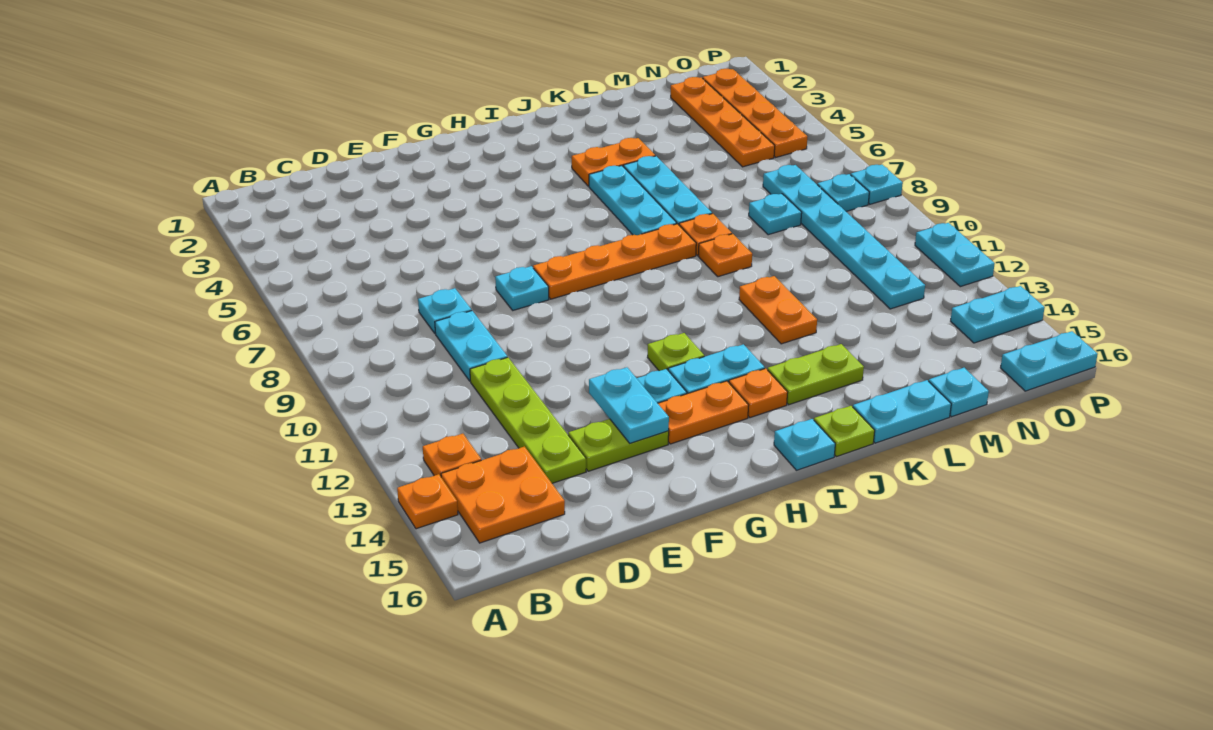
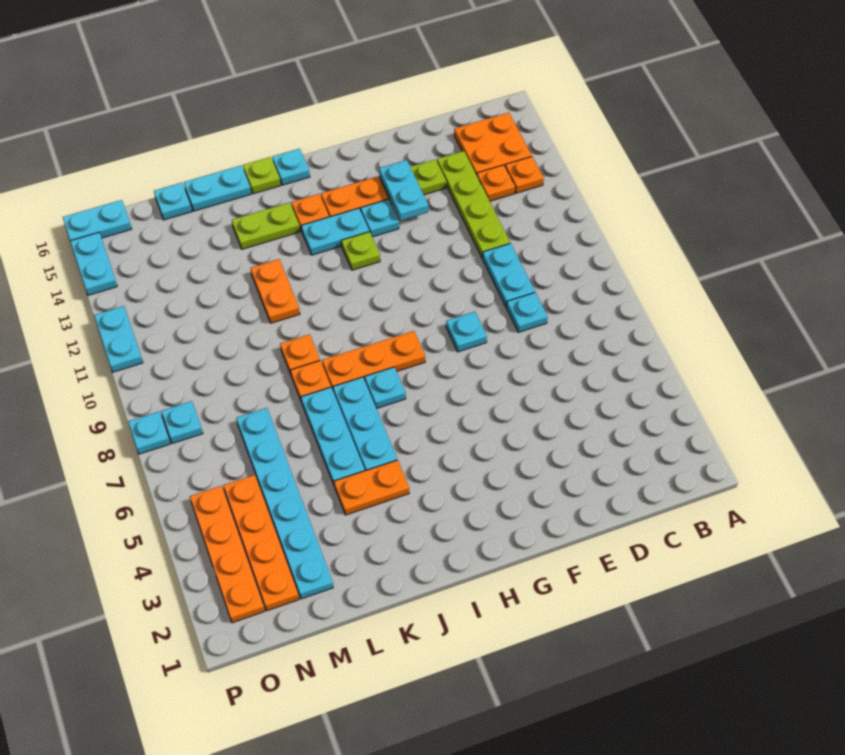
orange 1x1 plate [397,474,458,529] -> orange 1x1 plate moved to [477,165,515,201]
orange 1x4 plate [533,224,696,299] -> orange 1x3 plate [322,331,425,390]
cyan 1x1 plate [749,194,802,235] -> cyan 1x1 plate moved to [365,367,406,409]
cyan 1x6 plate [763,165,925,309] -> cyan 1x6 plate moved to [236,408,333,599]
cyan 1x2 plate [951,286,1045,343] -> cyan 1x2 plate turned to [70,232,117,295]

